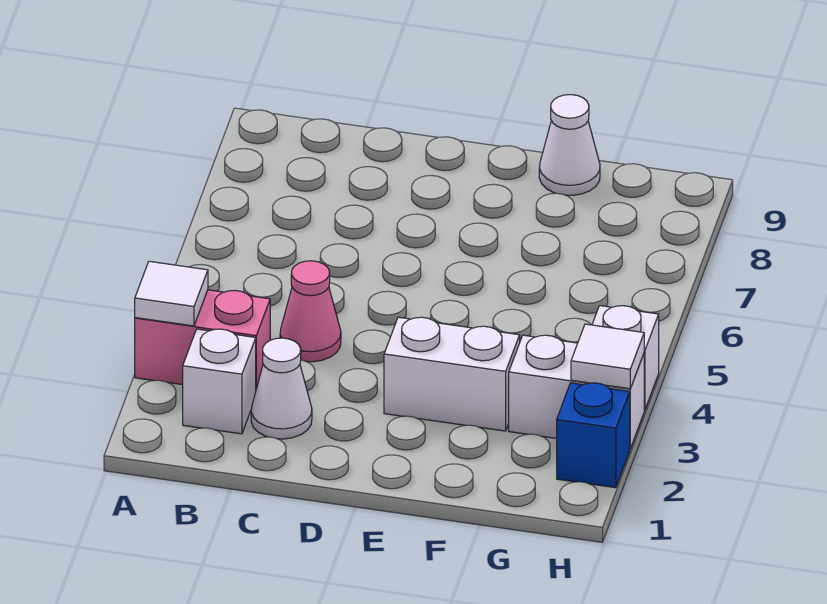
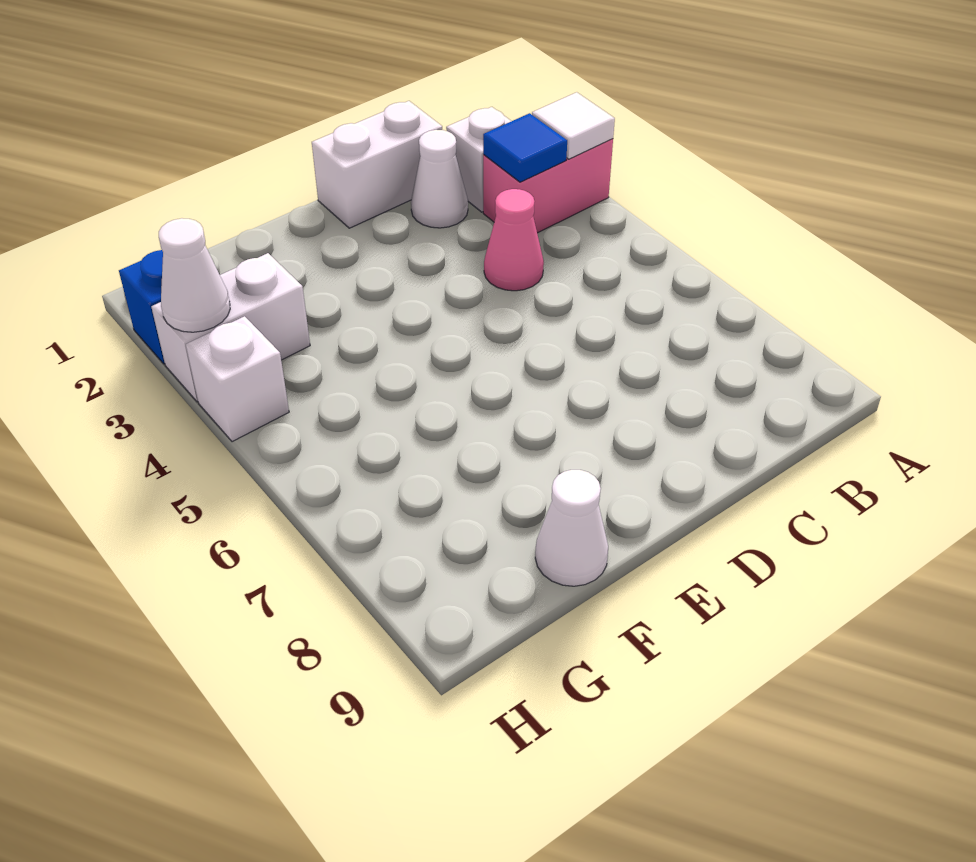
none -> blue 1x1 tile [483,113,567,182]
white 1x2 brick [384,317,520,431] -> white 1x2 brick moved to [312,101,442,228]
white 1x1 tile [571,324,644,389] -> white 1x1 cone [159,218,230,332]

